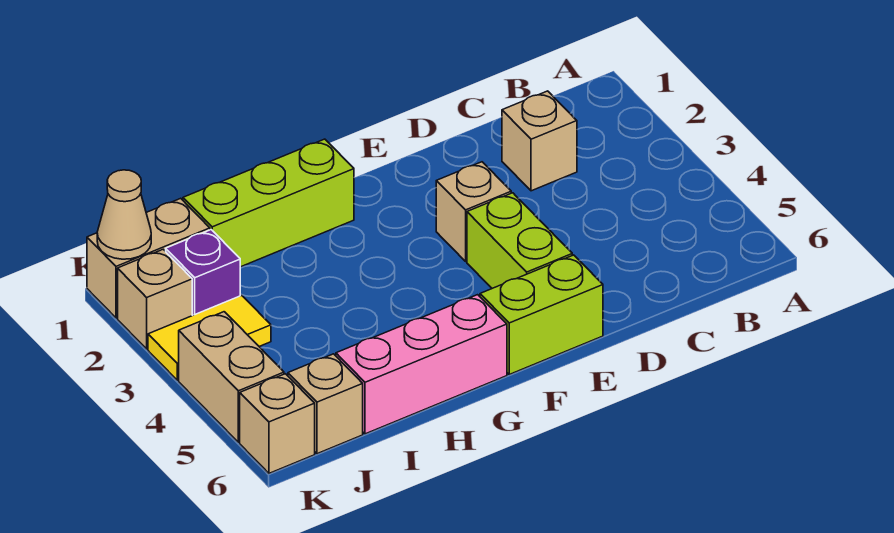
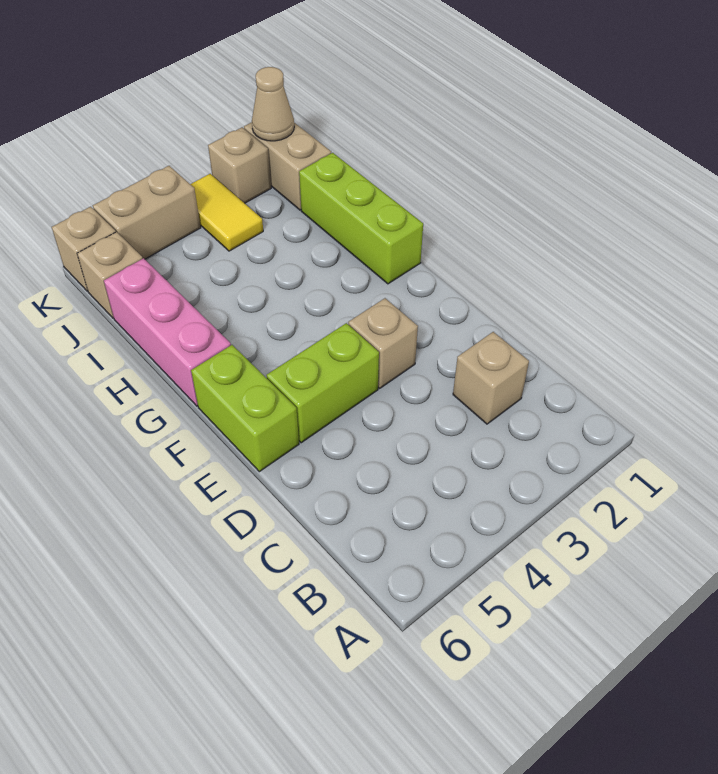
purple 1x1 brick [166,230,240,315] -> none

